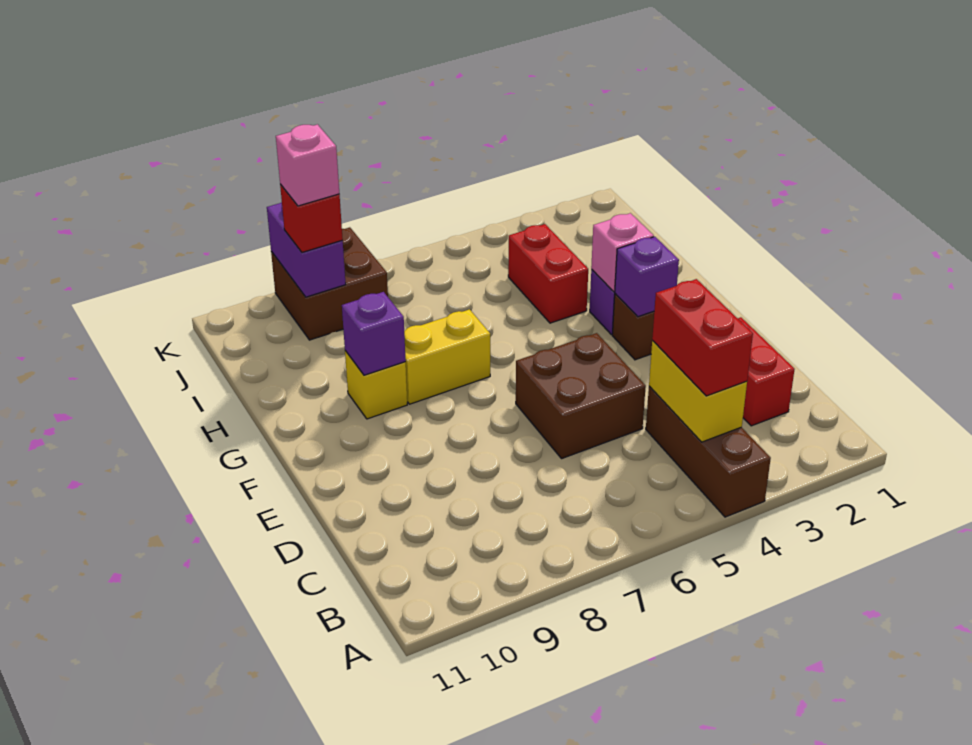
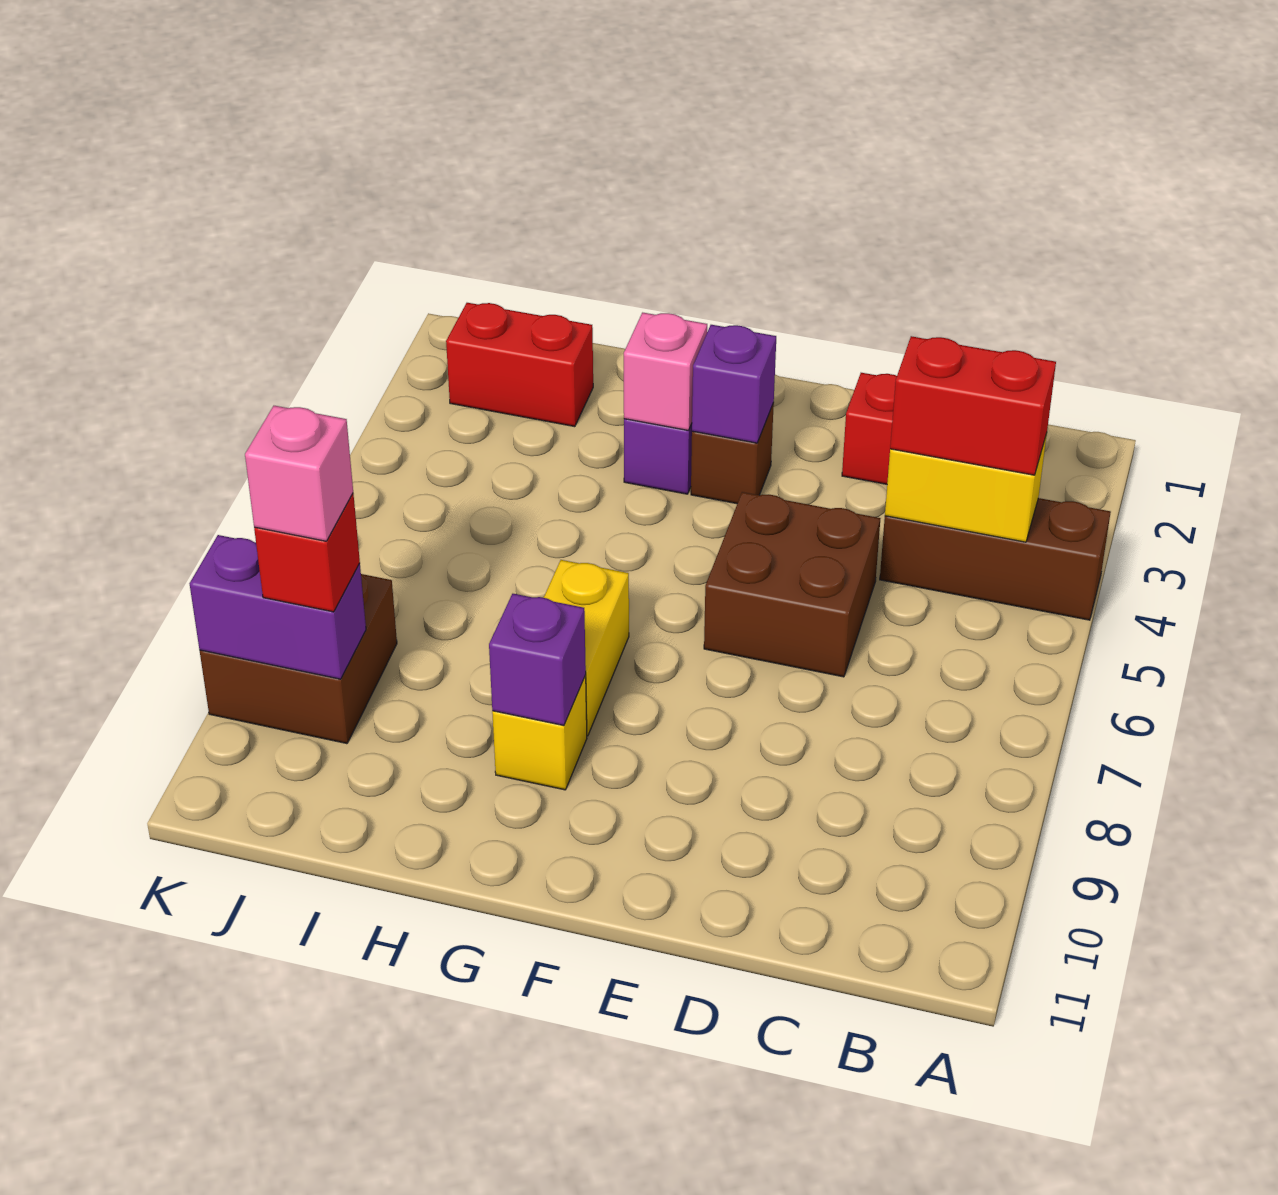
red 1x2 brick [508,224,588,323] -> red 1x2 brick moved to [446,303,593,427]

